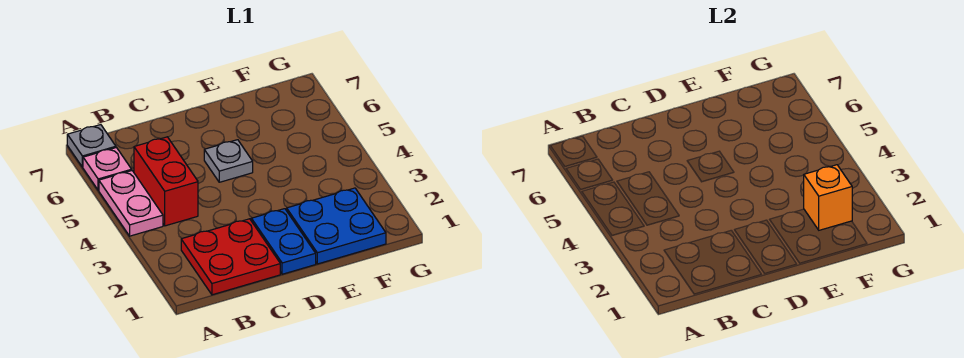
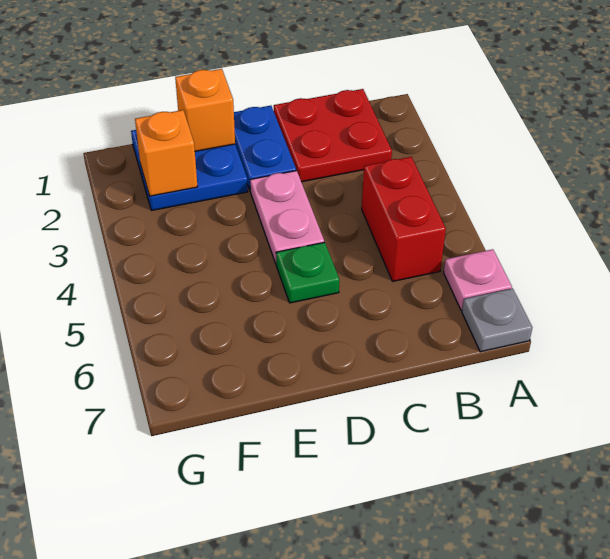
pink 1x2 plate [99,171,163,236] -> pink 1x2 plate moved to [250,171,324,263]
grey 1x1 plate [204,140,253,182] -> green 1x1 plate [276,242,339,303]
none -> orange 1x1 brick [175,69,235,151]

